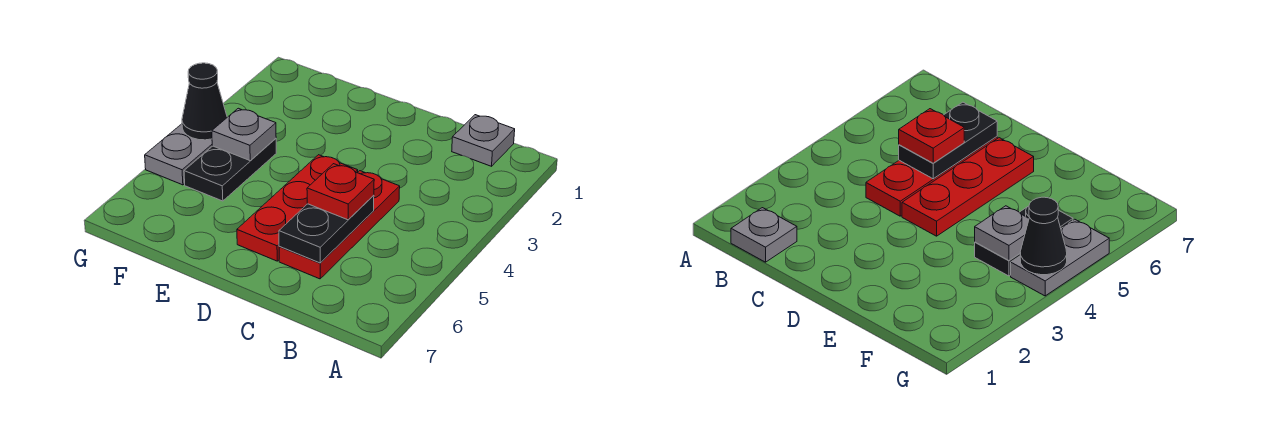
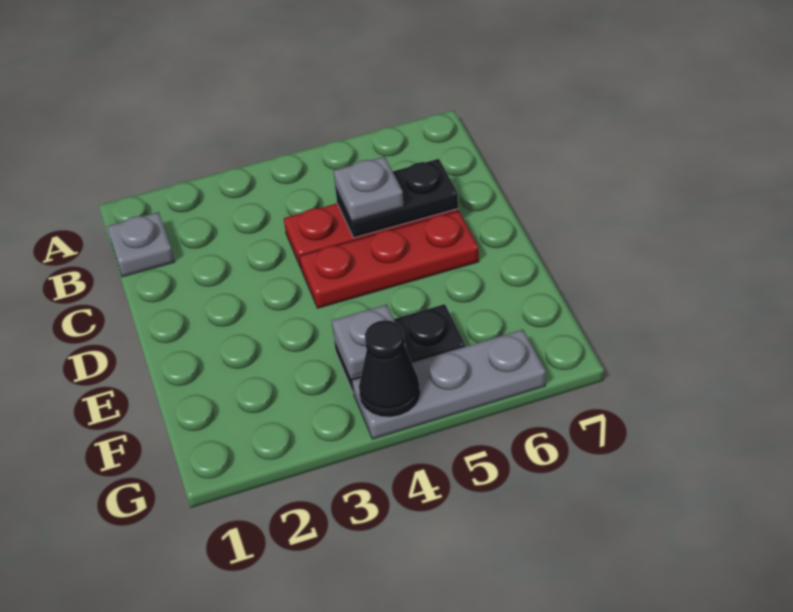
red 1x1 plate [307,164,374,220] -> grey 1x1 plate [333,156,404,221]
grey 1x2 plate [145,124,212,185] -> grey 1x3 plate [352,330,546,439]

